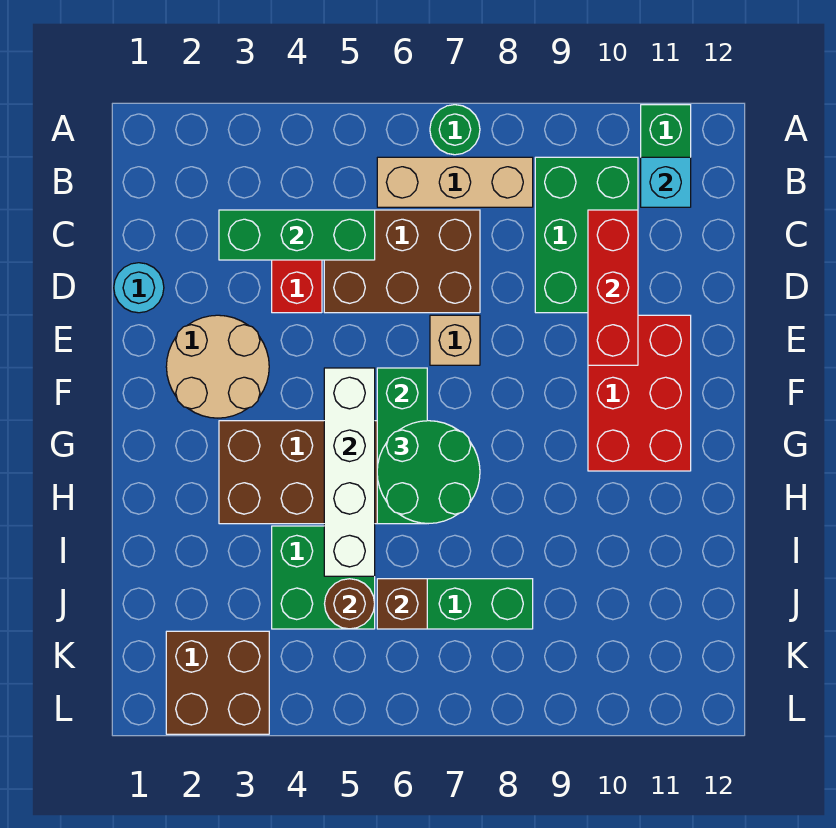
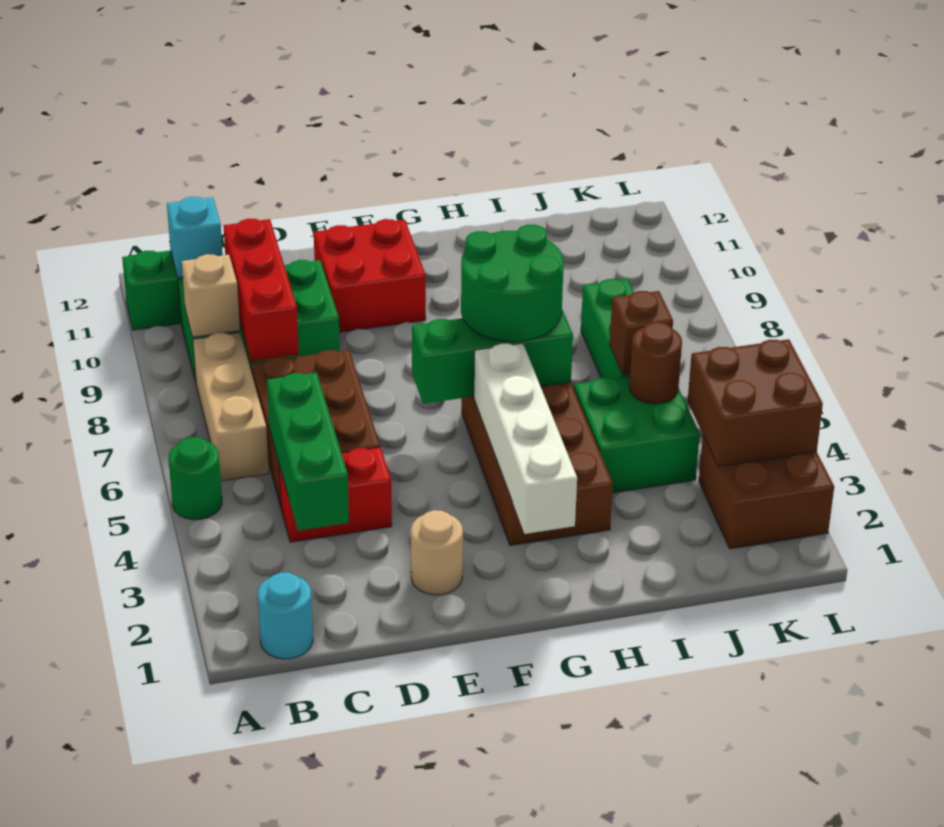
green 1x1 round brick [430,105,480,155] -> green 1x1 round brick moved to [169,437,222,520]
red 1x3 brick [588,210,638,365] -> red 1x3 brick turned to [224,219,299,361]
cyan 1x1 round brick [114,263,164,313] -> cyan 1x1 round brick moved to [258,573,313,659]
tan 2x2 round brick [166,315,269,418] -> tan 1x1 round brick [411,510,463,595]
tan 1x1 brick [430,315,480,365] -> tan 1x1 brick moved to [182,254,240,337]
red 2x3 brick [588,315,691,471] -> red 2x2 brick [314,219,426,332]
white 1x4 brick [324,368,375,576] -> white 1x4 brick turned to [474,343,577,534]
none -> brown 2x2 brick [688,339,823,466]

